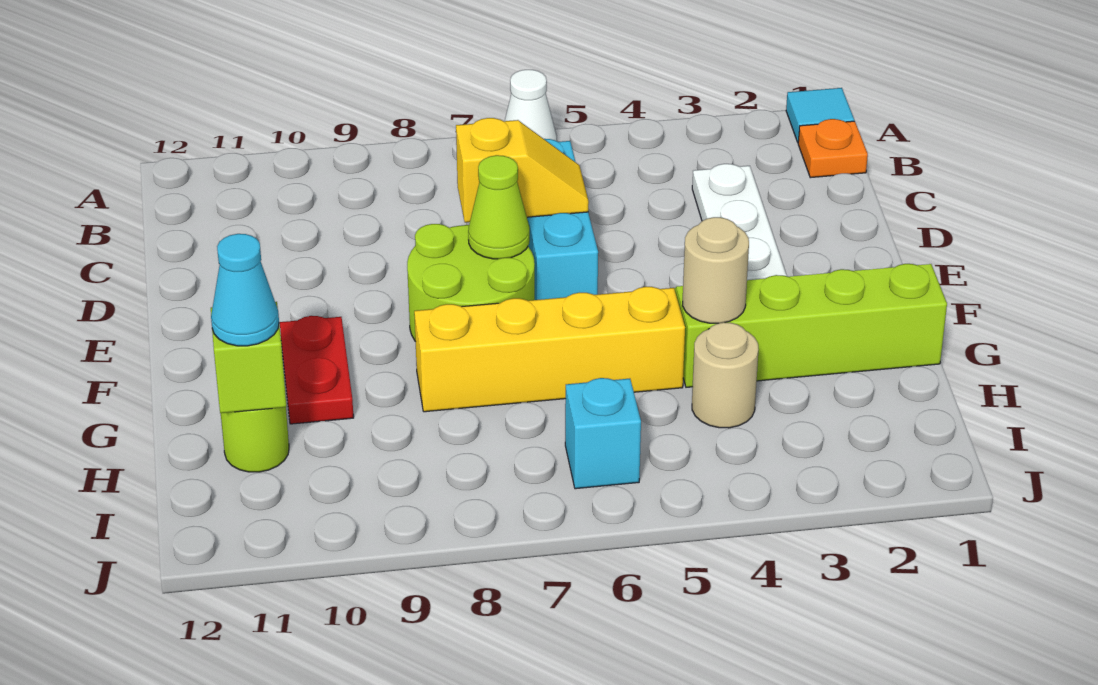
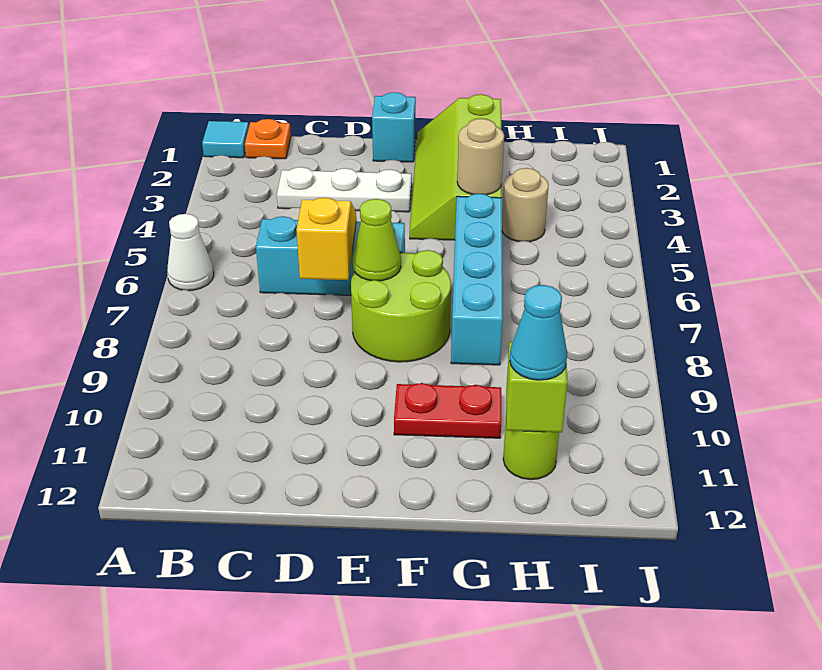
yellow 1x4 brick [414,287,685,412] -> cyan 1x4 brick [451,194,503,365]
cyan 1x1 brick [565,378,641,489] -> cyan 1x1 brick moved to [372,92,416,162]

